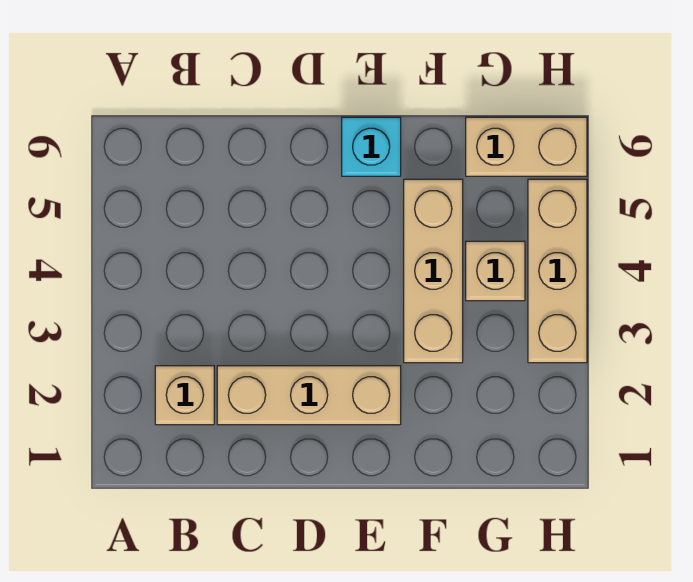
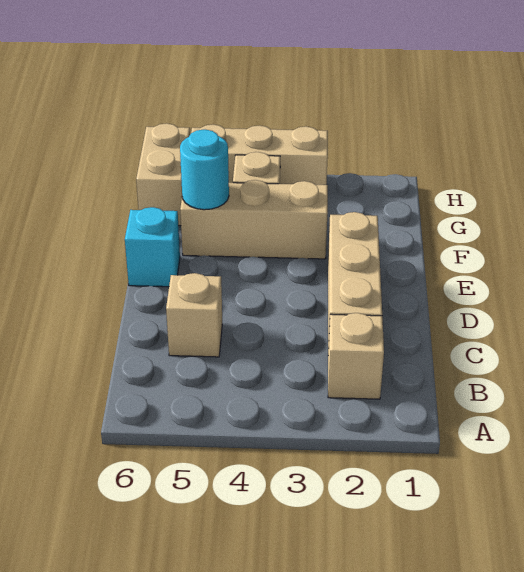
none -> tan 1x1 brick [166,273,222,357]
none -> cyan 1x1 round brick [180,129,229,210]

